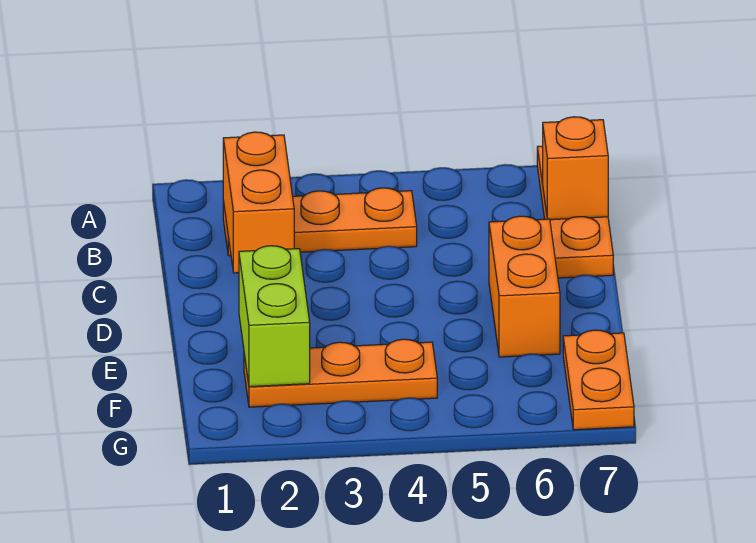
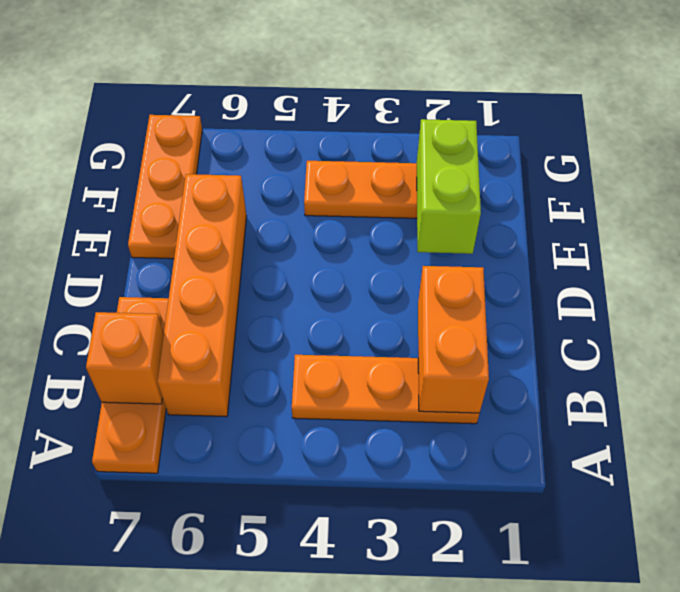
orange 1x2 brick [489,216,560,357] -> orange 1x4 brick [157,174,247,417]
orange 1x2 plate [563,330,634,430] -> orange 1x3 plate [128,115,202,259]

